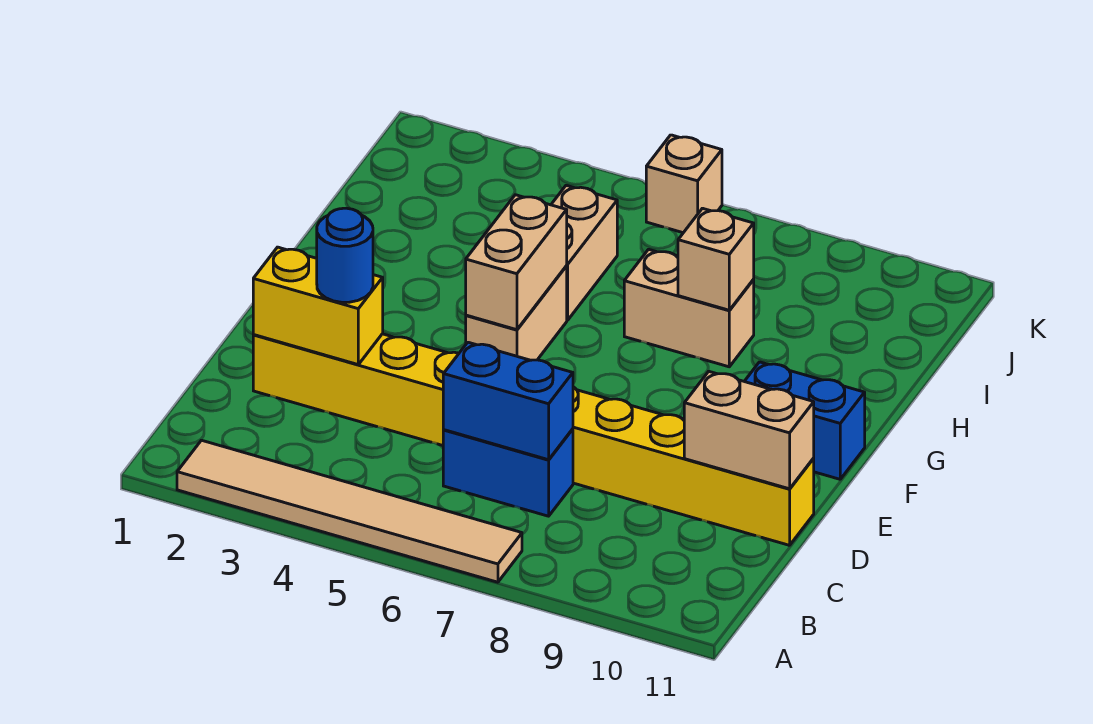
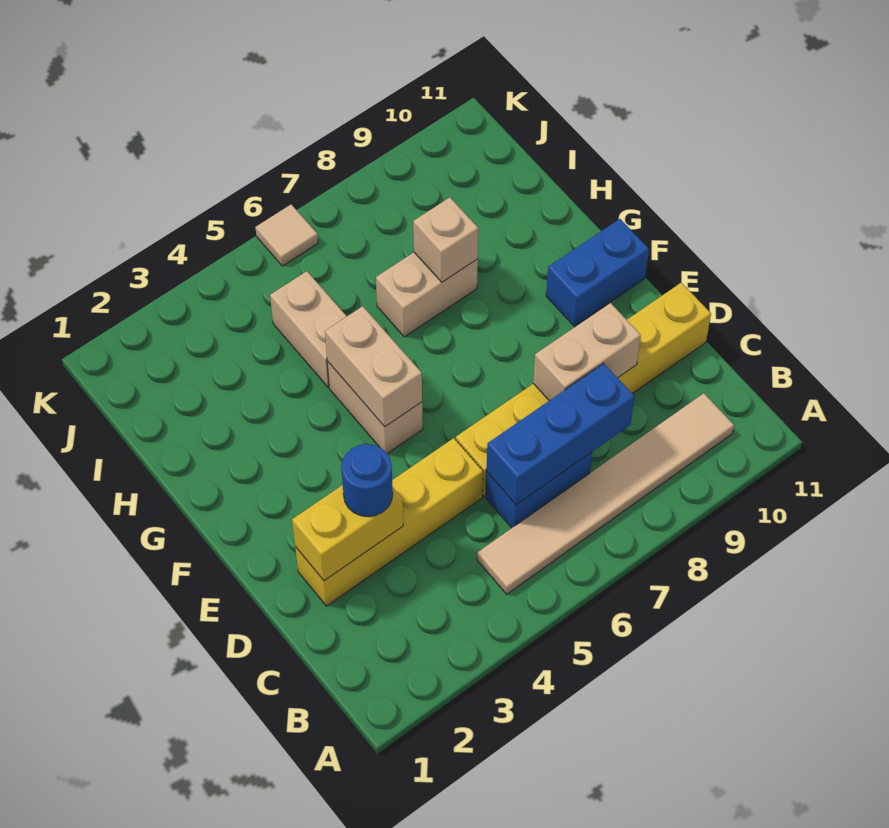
tan 1x6 tile [177,440,522,582] -> tan 1x6 tile moved to [477,393,734,594]
blue 1x2 brick [443,342,573,460] -> blue 1x3 brick [486,363,634,505]
tan 1x2 brick [684,371,814,489] -> tan 1x2 brick moved to [533,303,641,401]
tan 1x1 brick [646,135,722,233] -> tan 1x1 tile [255,205,318,266]

